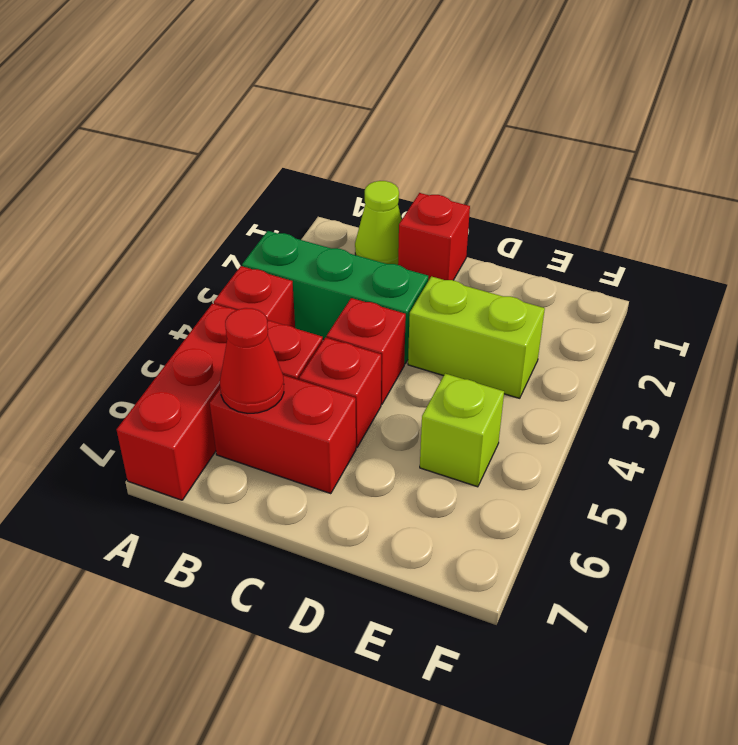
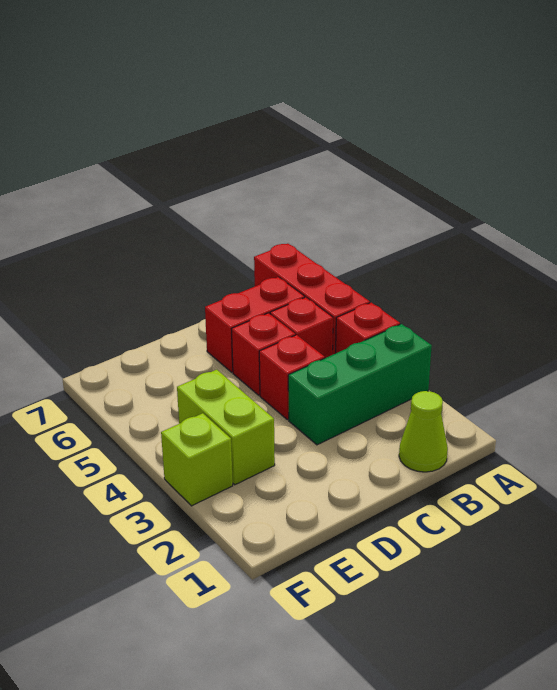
red 1x1 cone [220,308,284,413] -> none
red 1x1 brick [398,193,470,281] -> none
lime 1x2 brick [408,276,545,398] -> lime 1x2 brick turned to [177,370,275,485]
lime 1x1 brick [420,374,504,487] -> lime 1x1 brick moved to [161,413,233,506]

